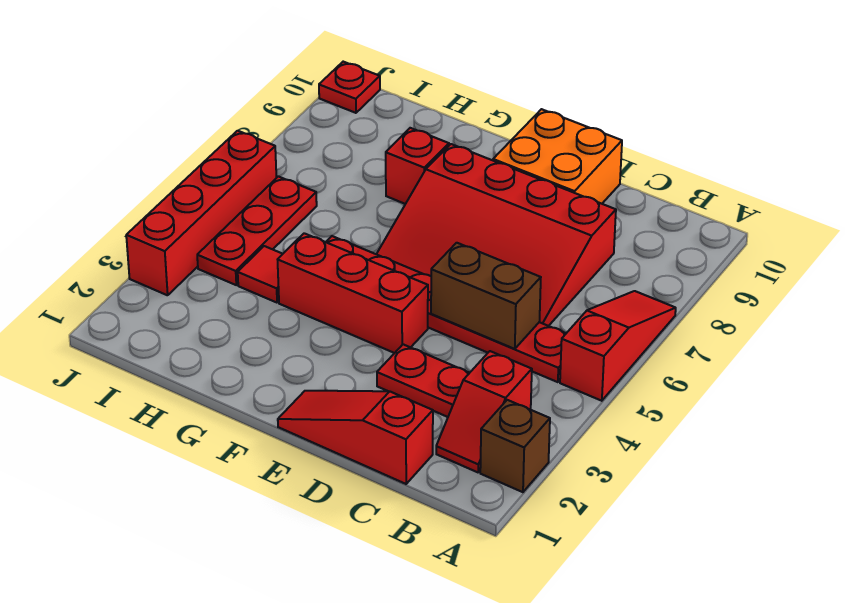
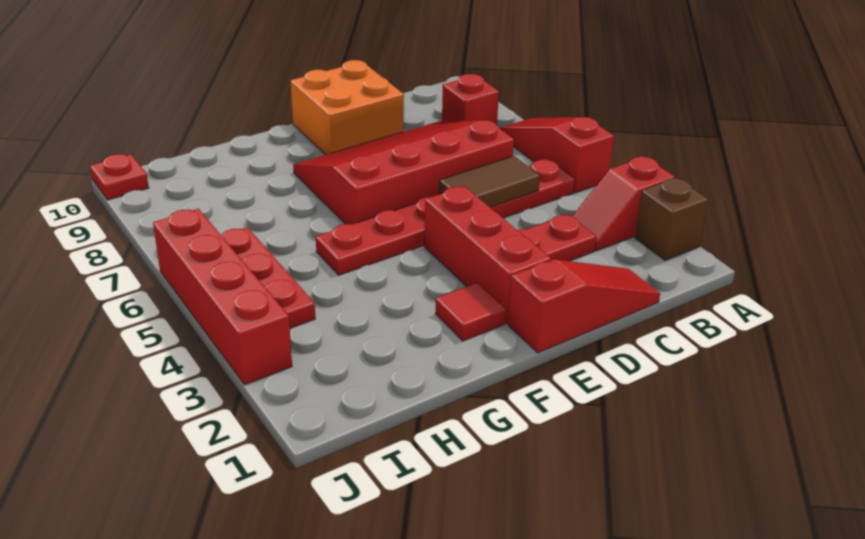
red 1x2 slope [436,351,532,472] -> red 1x2 slope turned to [572,157,675,251]
red 1x3 slope [278,391,433,484] -> red 1x3 slope turned to [508,259,660,353]
brown 1x2 brick [431,243,541,349] -> brown 1x2 tile [439,156,540,207]
red 3x4 slope [377,144,616,326] -> red 3x4 slope turned to [293,120,514,224]
red 1x3 brick [278,233,428,353] -> red 1x3 brick turned to [424,186,551,324]
red 1x1 brick [386,128,449,204] -> red 1x1 brick moved to [442,74,499,125]
red 1x1 tile [238,246,282,303] -> red 1x1 tile moved to [435,283,505,341]

